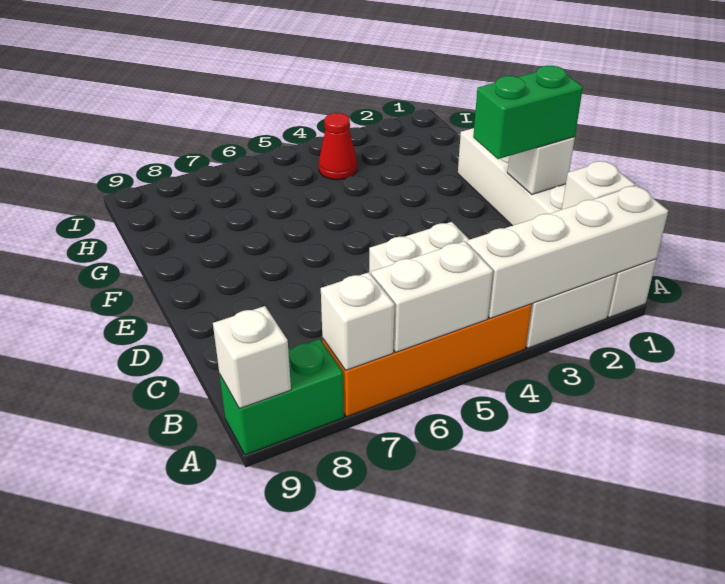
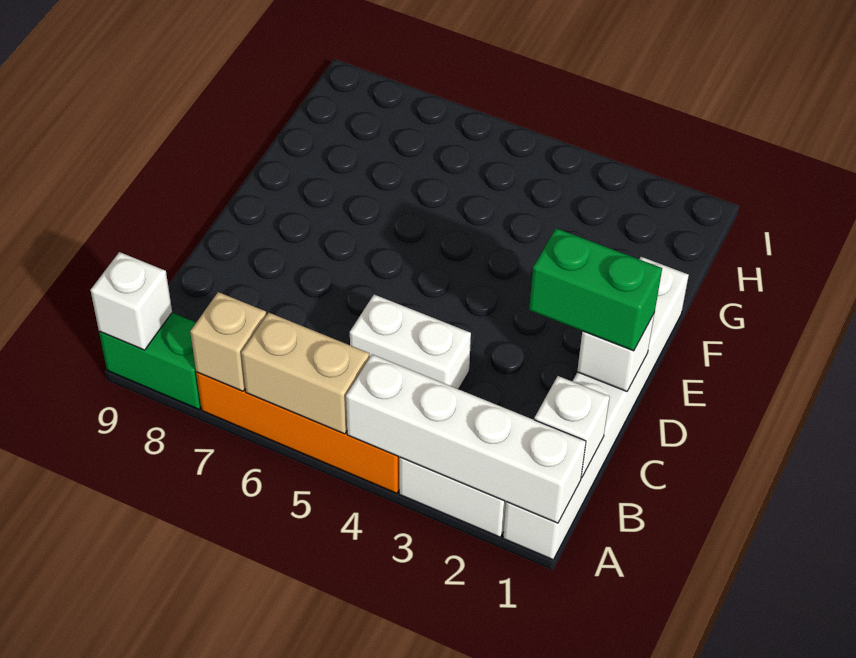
white 1x2 brick [371,241,493,353] -> tan 1x2 brick [241,313,370,434]
white 1x1 brick [321,272,394,370] -> tan 1x1 brick [190,292,266,391]
red 1x1 cone [319,113,357,180] -> none

